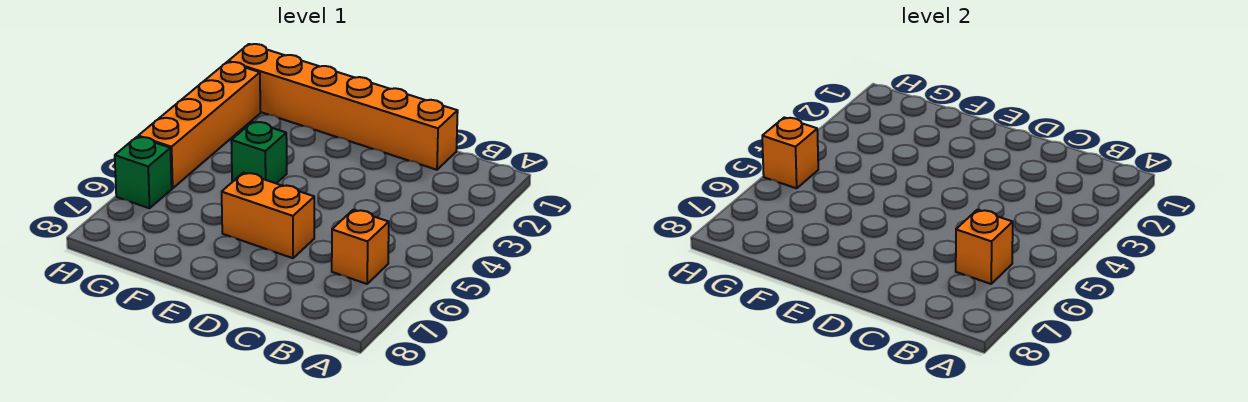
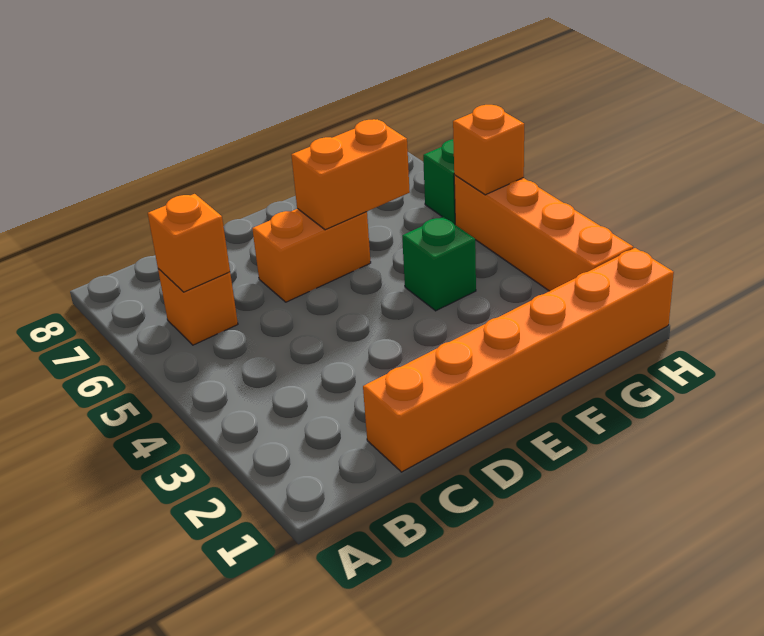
none -> orange 1x2 brick [291,119,410,230]

